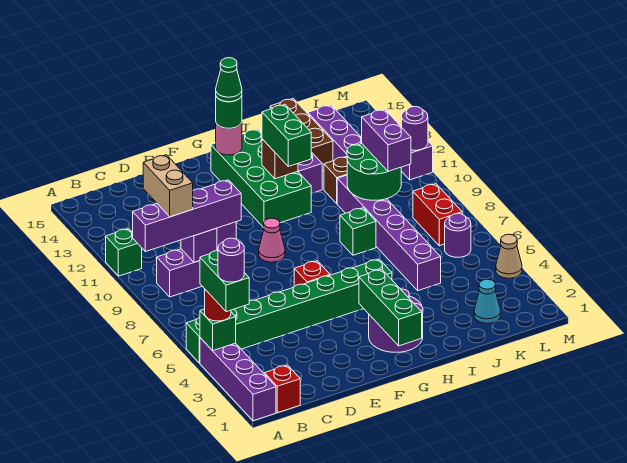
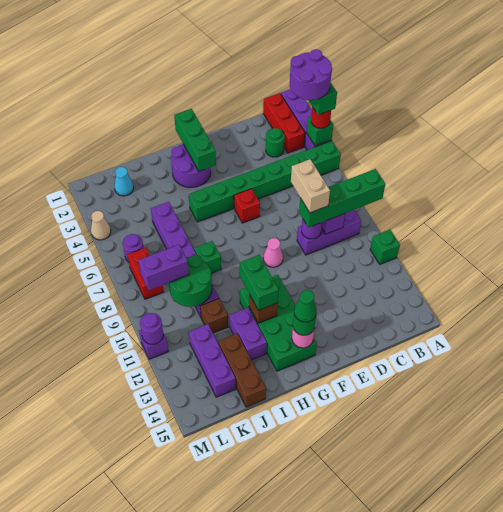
purple 1x1 round brick [218,238,244,282] -> purple 2x2 round brick [290,49,332,100]
purple 1x4 brick [133,180,241,252] -> green 1x4 brick [299,169,385,228]
red 1x1 brick [264,365,300,413] -> red 1x3 brick [263,93,305,153]
tan 1x2 brick [143,155,193,217] -> tan 1x2 brick moved to [291,159,330,213]
none -> green 1x1 round brick [266,128,284,157]
purple 1x2 brick [362,109,411,171] -> purple 1x2 brick turned to [138,245,189,290]

